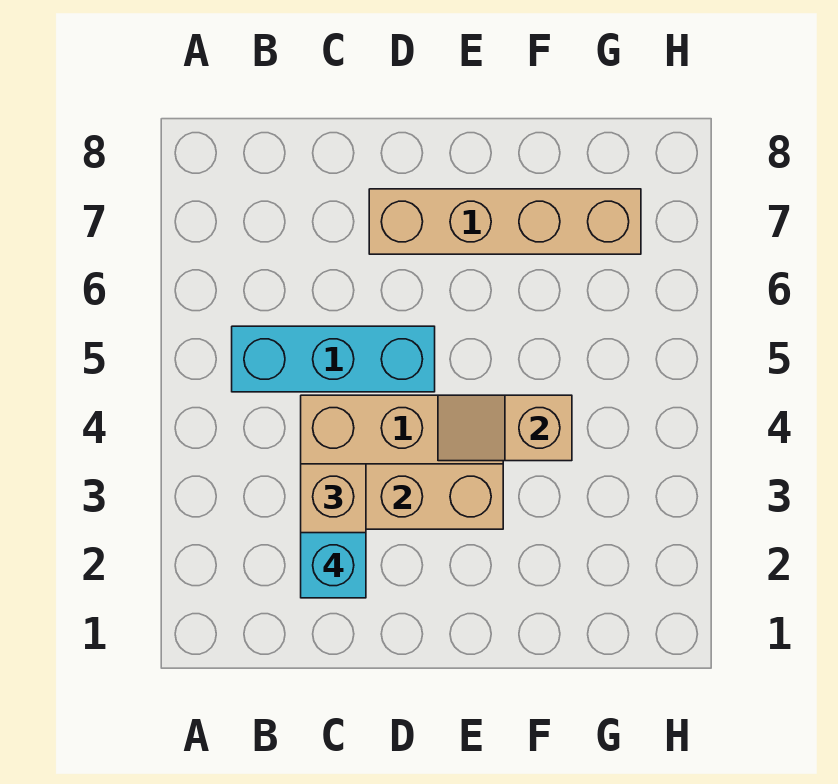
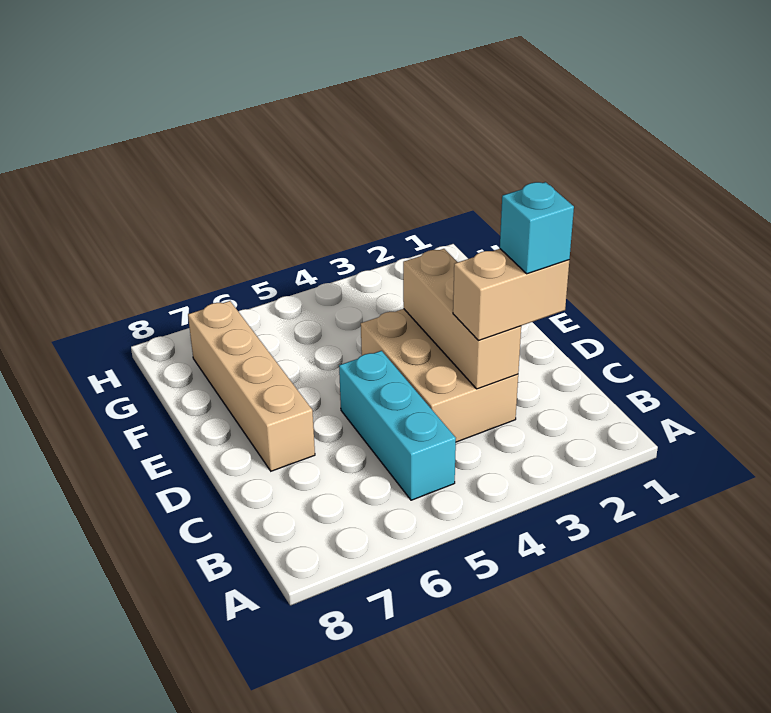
tan 1x2 slope [438,395,572,461] -> none

